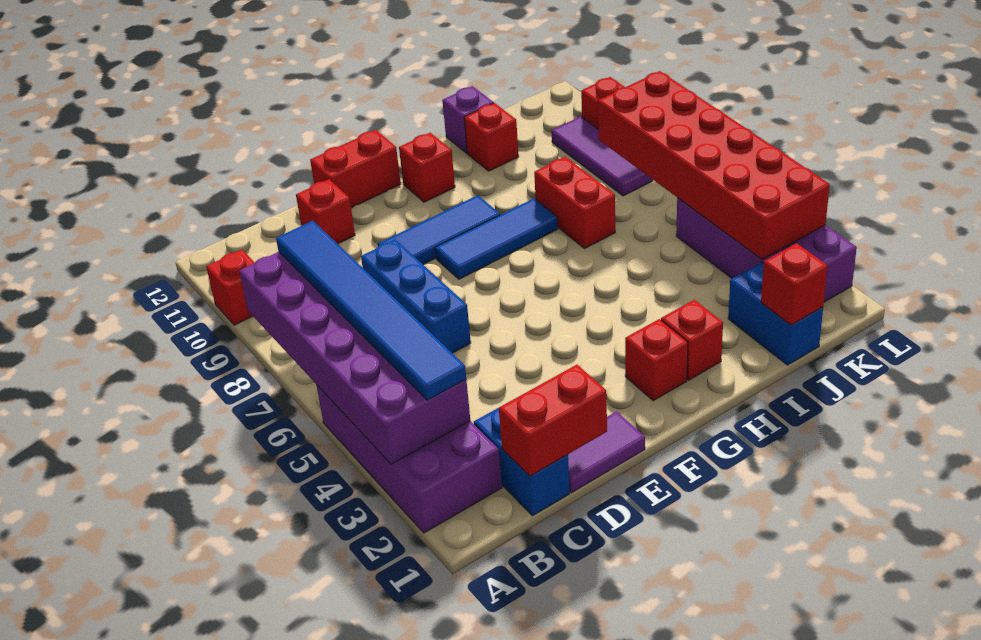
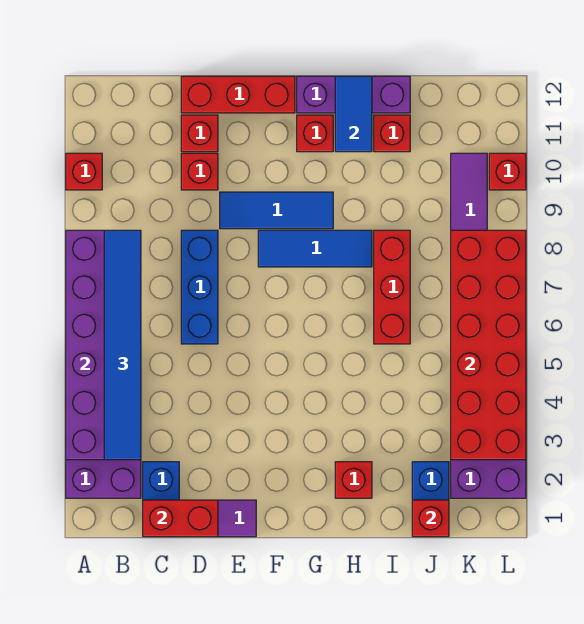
red 1x2 brick [310,130,401,208] -> red 1x3 brick [181,76,295,113]
red 1x1 brick [625,319,688,401] -> red 1x1 brick moved to [181,153,218,190]
none -> blue 1x2 tile [335,76,372,152]
red 1x2 brick [534,157,615,249] -> red 1x3 brick [374,230,410,344]
purple 1x1 brick [442,86,494,153] -> purple 1x3 brick [297,76,410,113]

